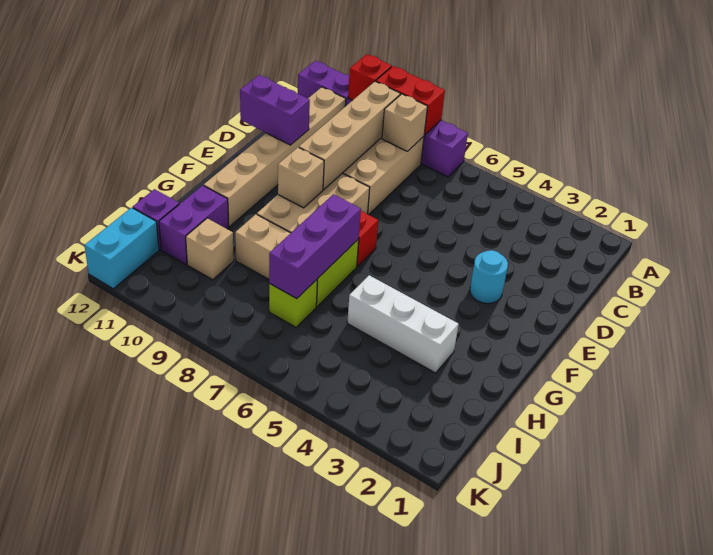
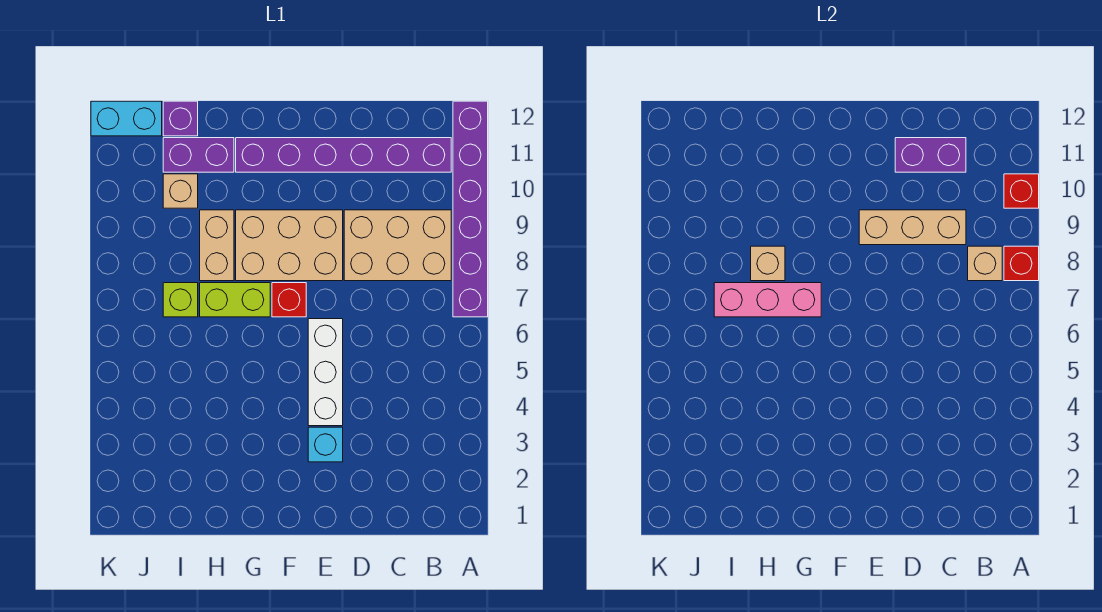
red 1x2 brick [376,66,445,135] -> red 1x1 brick [1004,246,1039,281]
tan 1x4 brick [299,81,400,190] -> tan 1x3 brick [859,210,966,245]
tan 1x6 brick [204,87,346,227] -> purple 1x6 brick [236,138,451,172]
purple 1x2 brick [240,75,310,145] -> purple 1x2 brick turned to [895,138,966,172]
cyan 1x1 round brick [470,250,508,304] -> cyan 1x1 brick [308,427,343,462]
tan 1x1 brick [278,147,324,208] -> tan 1x1 brick moved to [751,246,785,281]
purple 1x3 brick [269,194,361,299] -> pink 1x3 brick [714,283,821,317]
white 1x3 brick [347,275,459,373] -> white 1x3 brick moved to [308,319,343,426]

